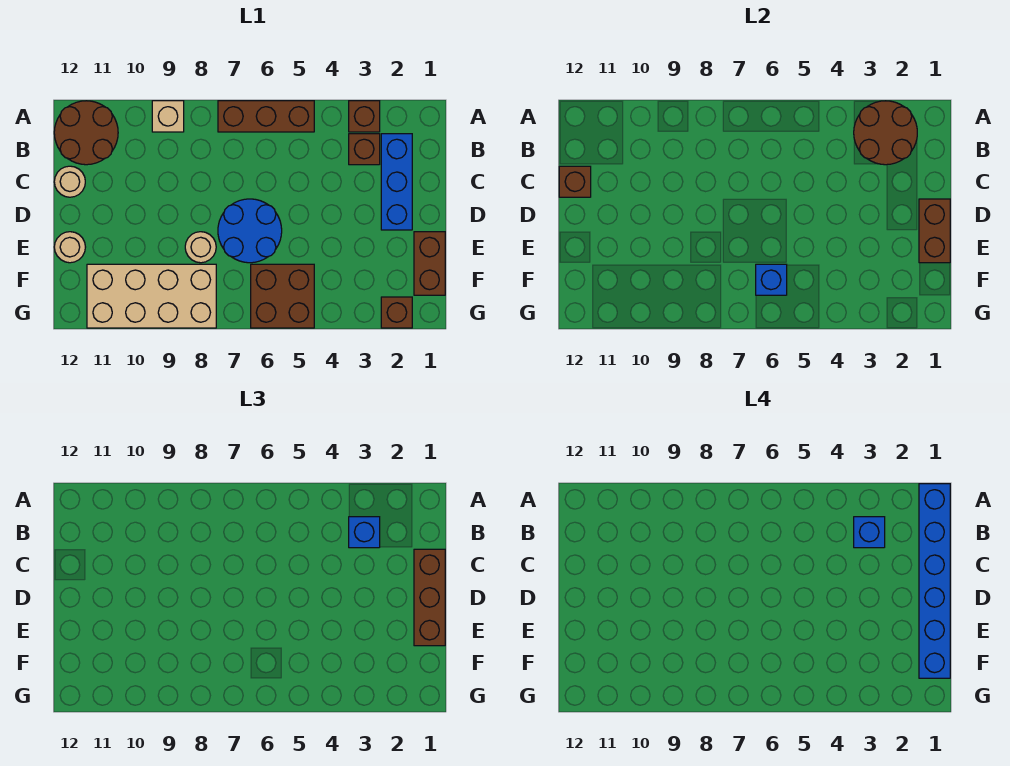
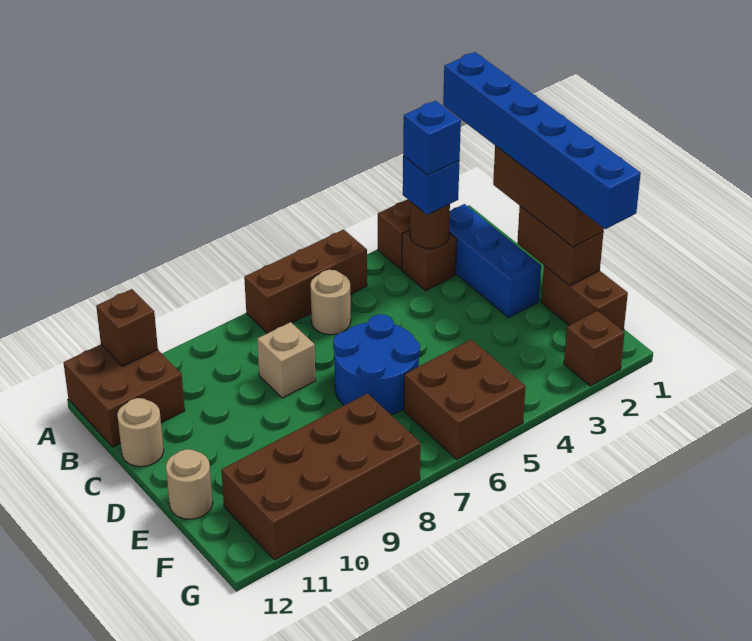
brown 2x2 round brick [854,101,917,165] -> brown 1x1 round brick [410,202,450,248]
tan 1x1 brick [152,101,184,132] -> tan 1x1 brick moved to [257,322,315,398]
brown 2x2 round brick [54,101,118,165] -> brown 2x2 brick [63,345,185,447]
brown 1x1 brick [559,166,591,197] -> brown 1x1 brick moved to [96,289,158,366]
tan 1x1 round brick [185,232,216,263] -> tan 1x1 round brick moved to [310,270,351,335]
blue 1x1 brick [756,264,787,295] -> none
tan 2x4 brick [87,264,216,328] -> brown 2x4 brick [221,393,421,560]

